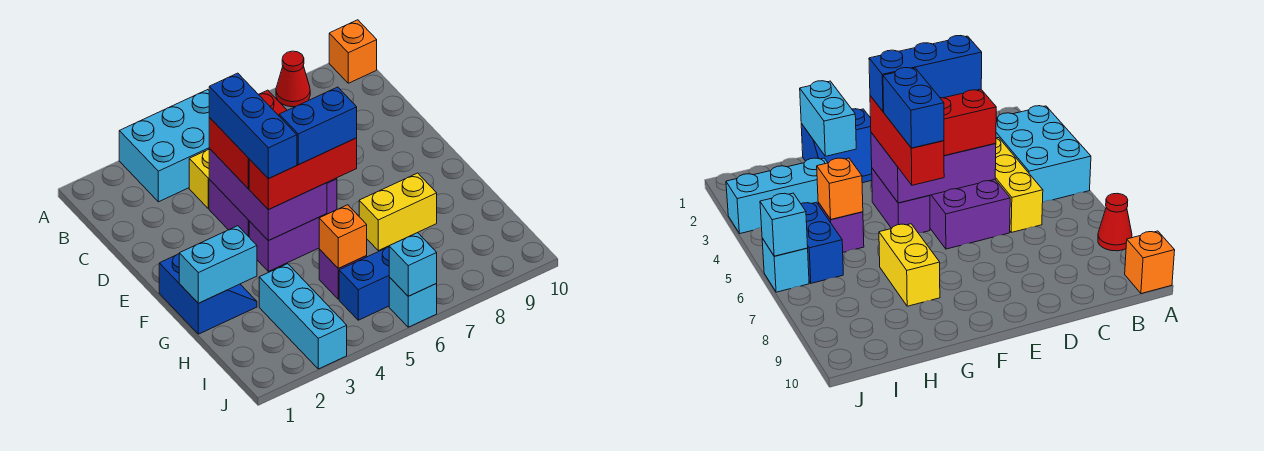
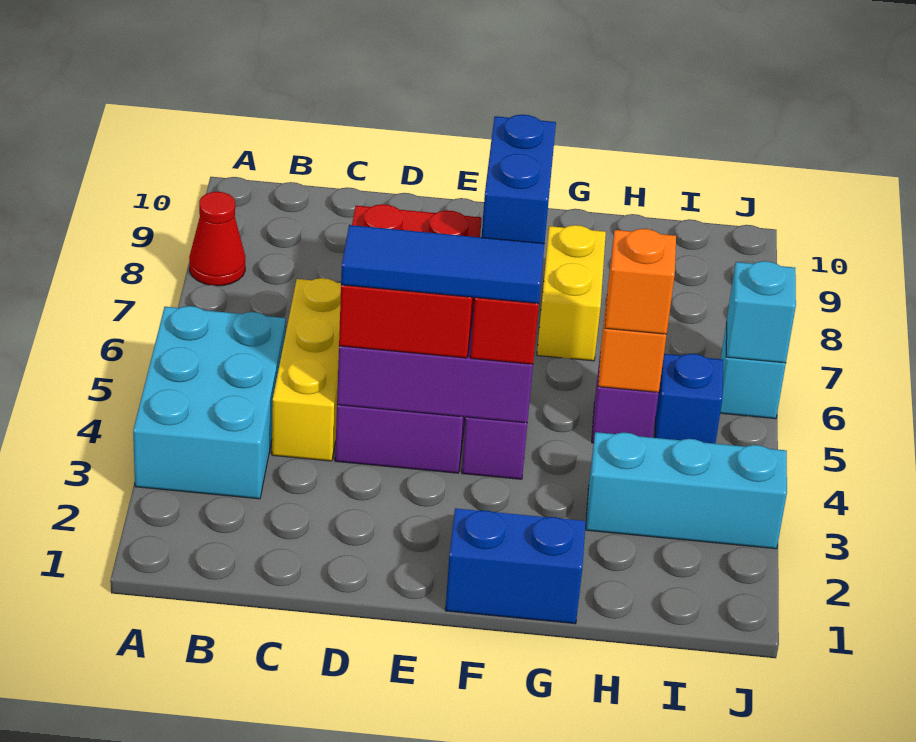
orange 1x1 brick [329,20,377,83] -> orange 1x1 brick moved to [605,229,676,334]
blue 1x3 brick [209,73,297,179] -> blue 1x3 tile [341,225,545,304]
cyan 1x2 brick [179,226,257,303] -> none
blue 1x2 brick [339,247,389,320] -> blue 1x1 brick [655,354,723,444]

